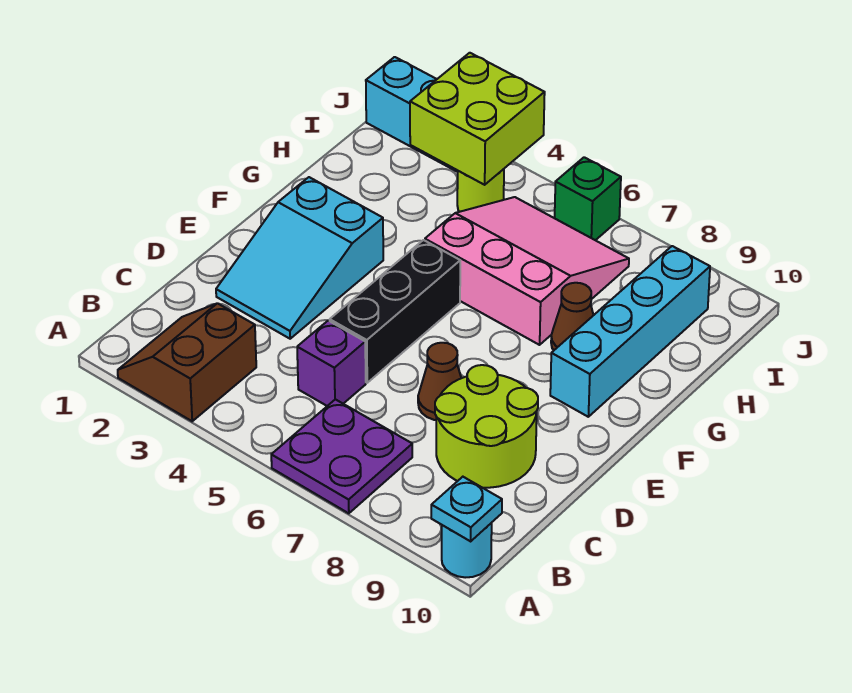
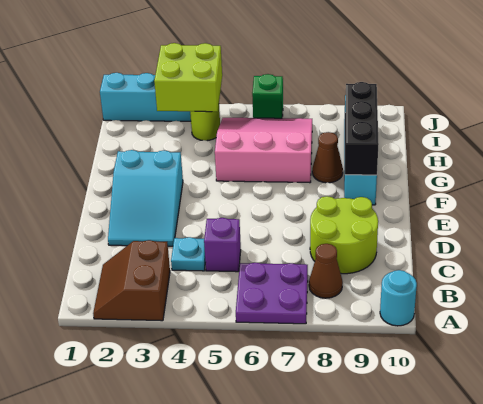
cyan 1x1 plate [431,477,502,541] -> cyan 1x1 plate moved to [171,237,206,271]
black 1x3 brick [330,240,460,383] -> black 1x3 brick moved to [345,82,379,175]
brown 1x1 cone [418,343,461,420] -> brown 1x1 cone moved to [309,244,343,298]

